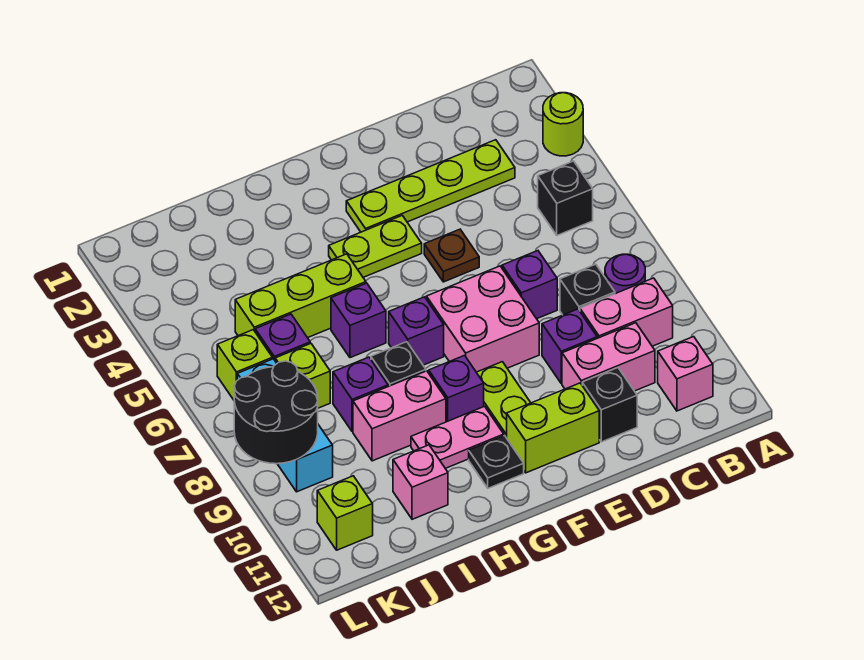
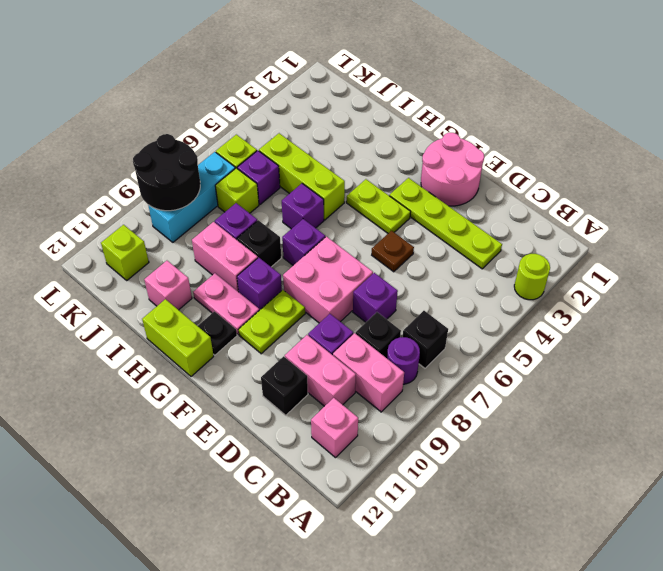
black 1x1 brick [538,161,593,235] -> black 1x1 brick moved to [403,311,448,368]
none -> pink 2x2 round brick [421,133,484,206]
lime 1x2 brick [507,383,599,473] -> lime 1x2 brick moved to [142,299,214,376]

